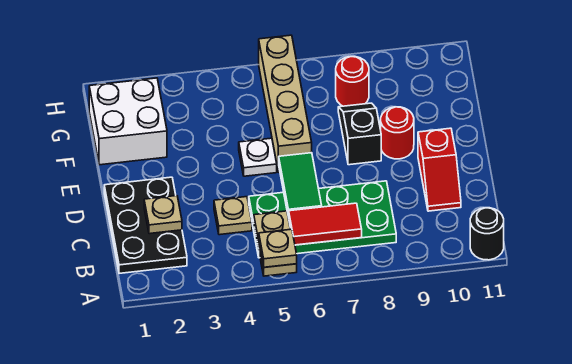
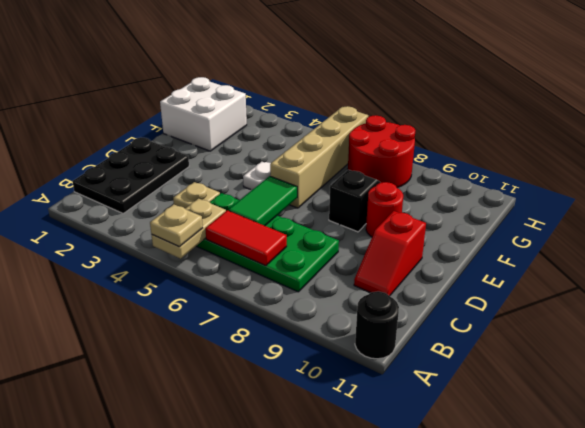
tan 1x1 plate [144,196,182,234] -> none
red 1x1 round brick [336,56,369,106] -> red 2x2 round brick [348,115,415,188]

